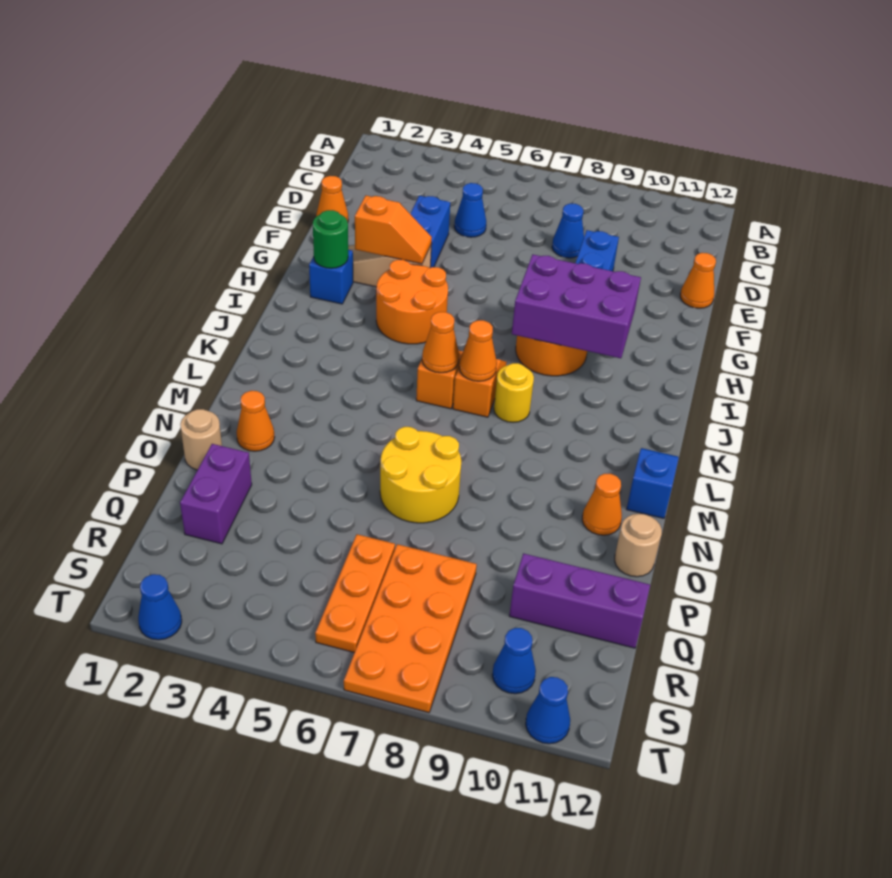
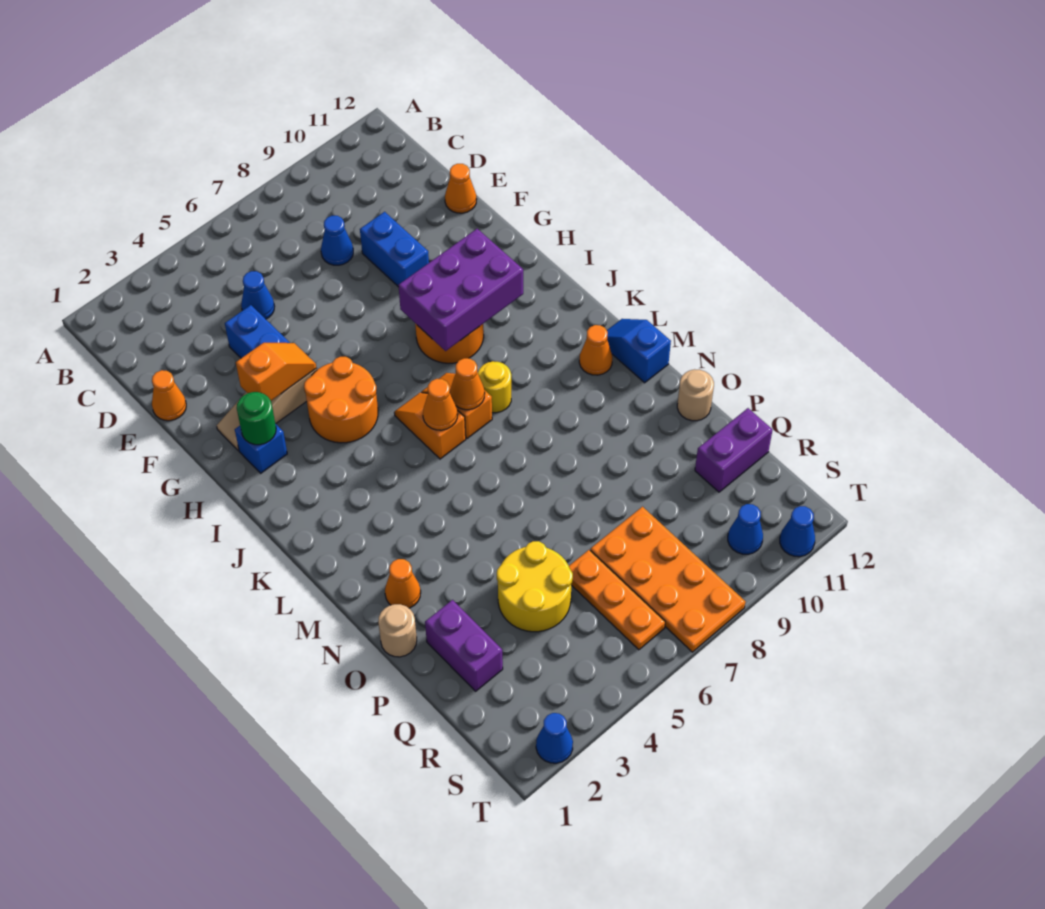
yellow 2x2 round brick [380,427,461,523] -> yellow 2x2 round brick moved to [497,541,573,632]
orange 1x1 cone [582,474,622,535] -> orange 1x1 cone moved to [579,325,612,375]
purple 1x3 brick [509,553,650,648] -> purple 1x2 brick [695,408,773,492]

